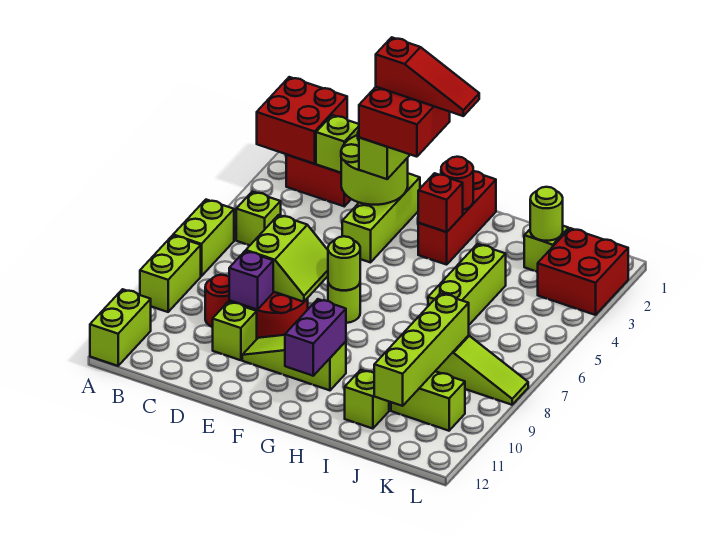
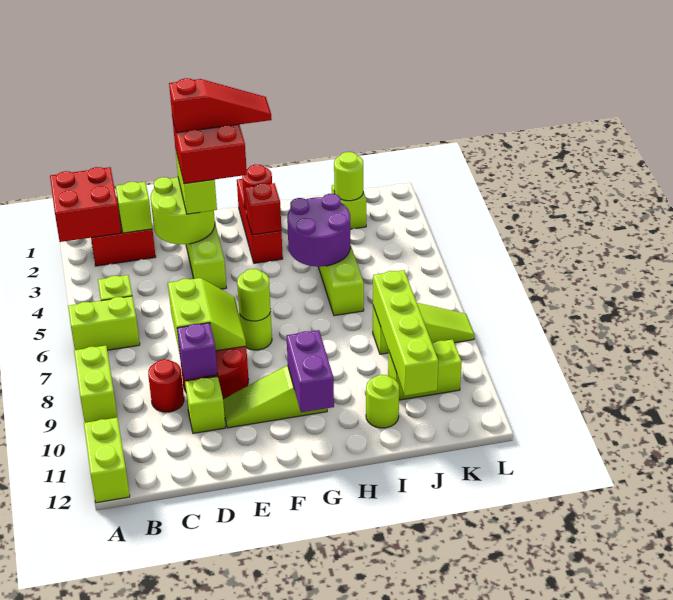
lime 1x2 brick [173,200,234,276] -> lime 1x2 brick turned to [68,296,140,350]
none -> purple 2x2 round brick [287,194,351,267]
lime 1x1 brick [345,370,389,429] -> lime 1x1 round brick [366,375,399,428]
red 2x2 brick [538,228,628,315] -> none

